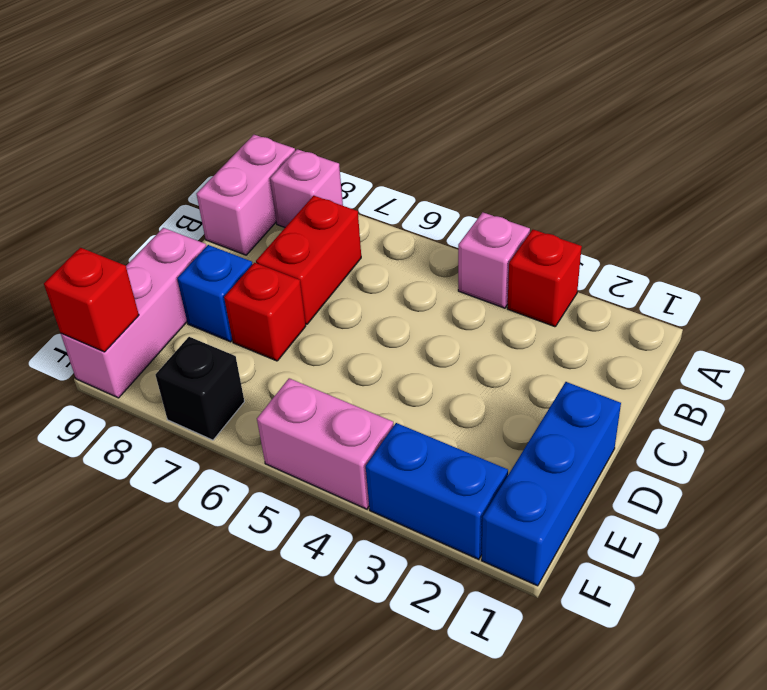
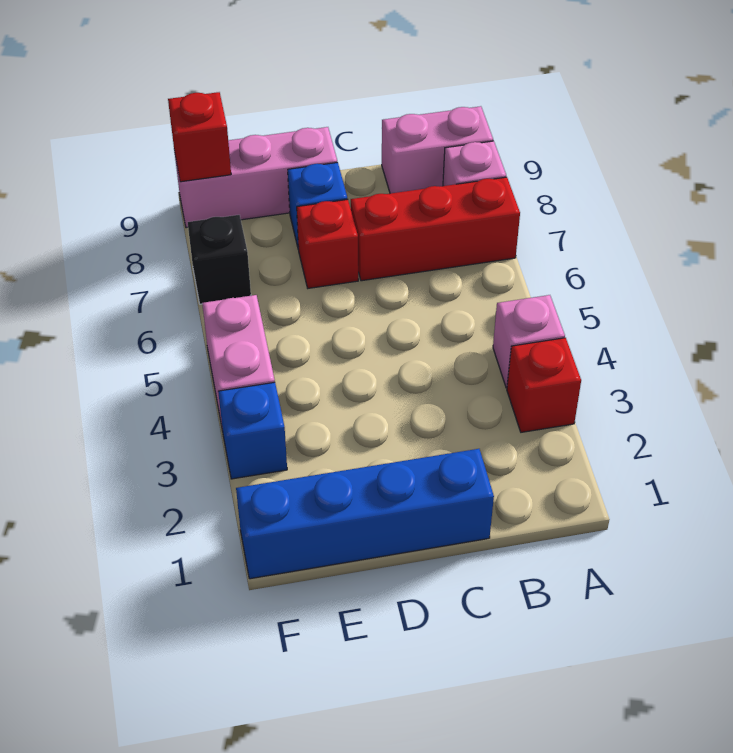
red 1x2 brick [256,196,361,324] -> red 1x3 brick [351,177,520,281]
blue 1x3 brick [482,382,621,586] -> blue 1x4 brick [236,449,494,579]
blue 1x2 brick [366,423,508,559] -> blue 1x1 brick [218,382,287,479]

